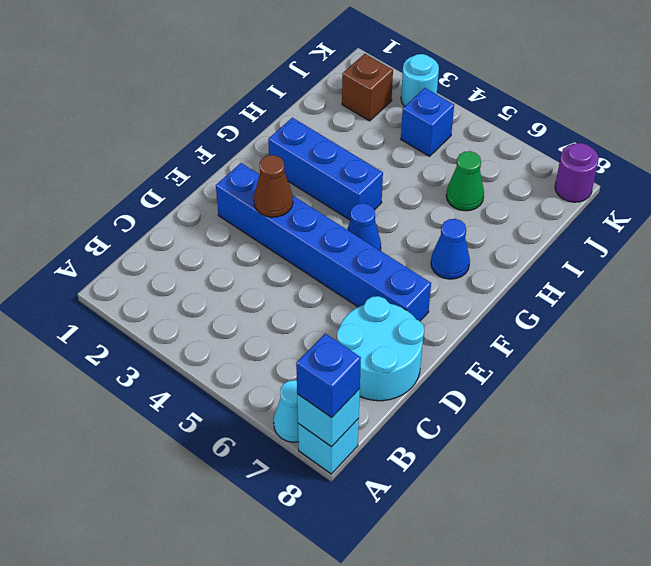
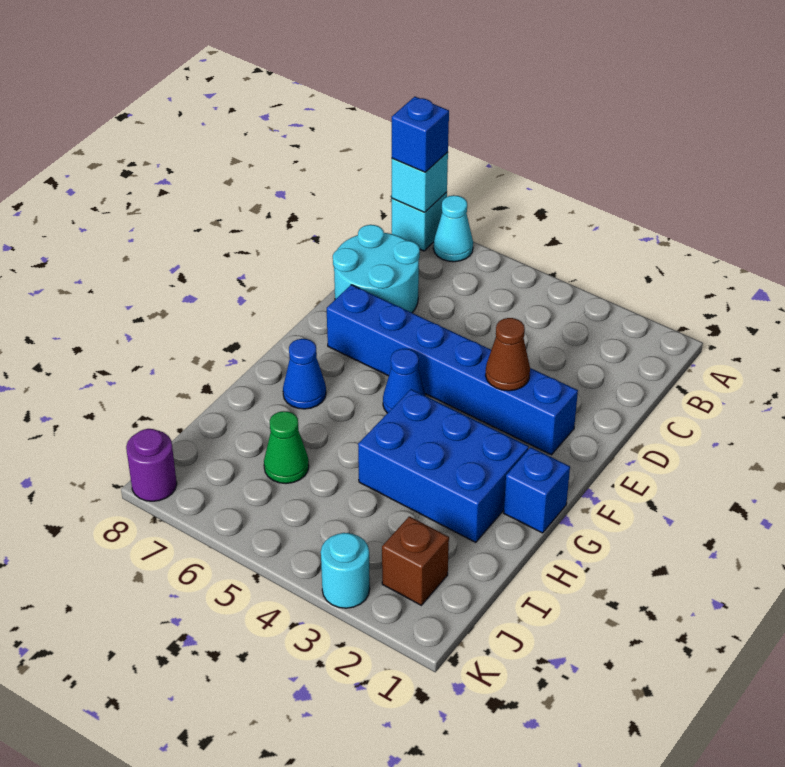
blue 1x3 brick [268,118,383,220] -> blue 2x3 brick [358,389,529,542]
blue 1x1 brick [401,88,454,156] -> blue 1x1 brick moved to [504,447,570,533]

